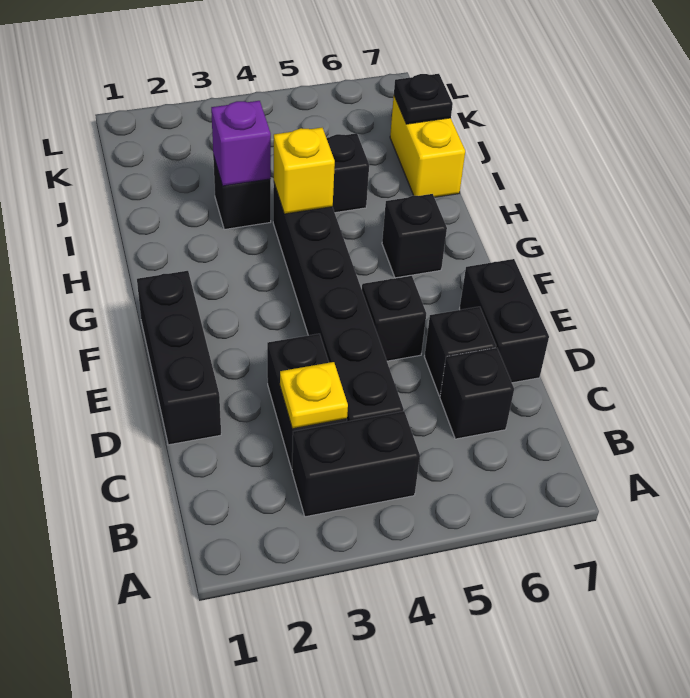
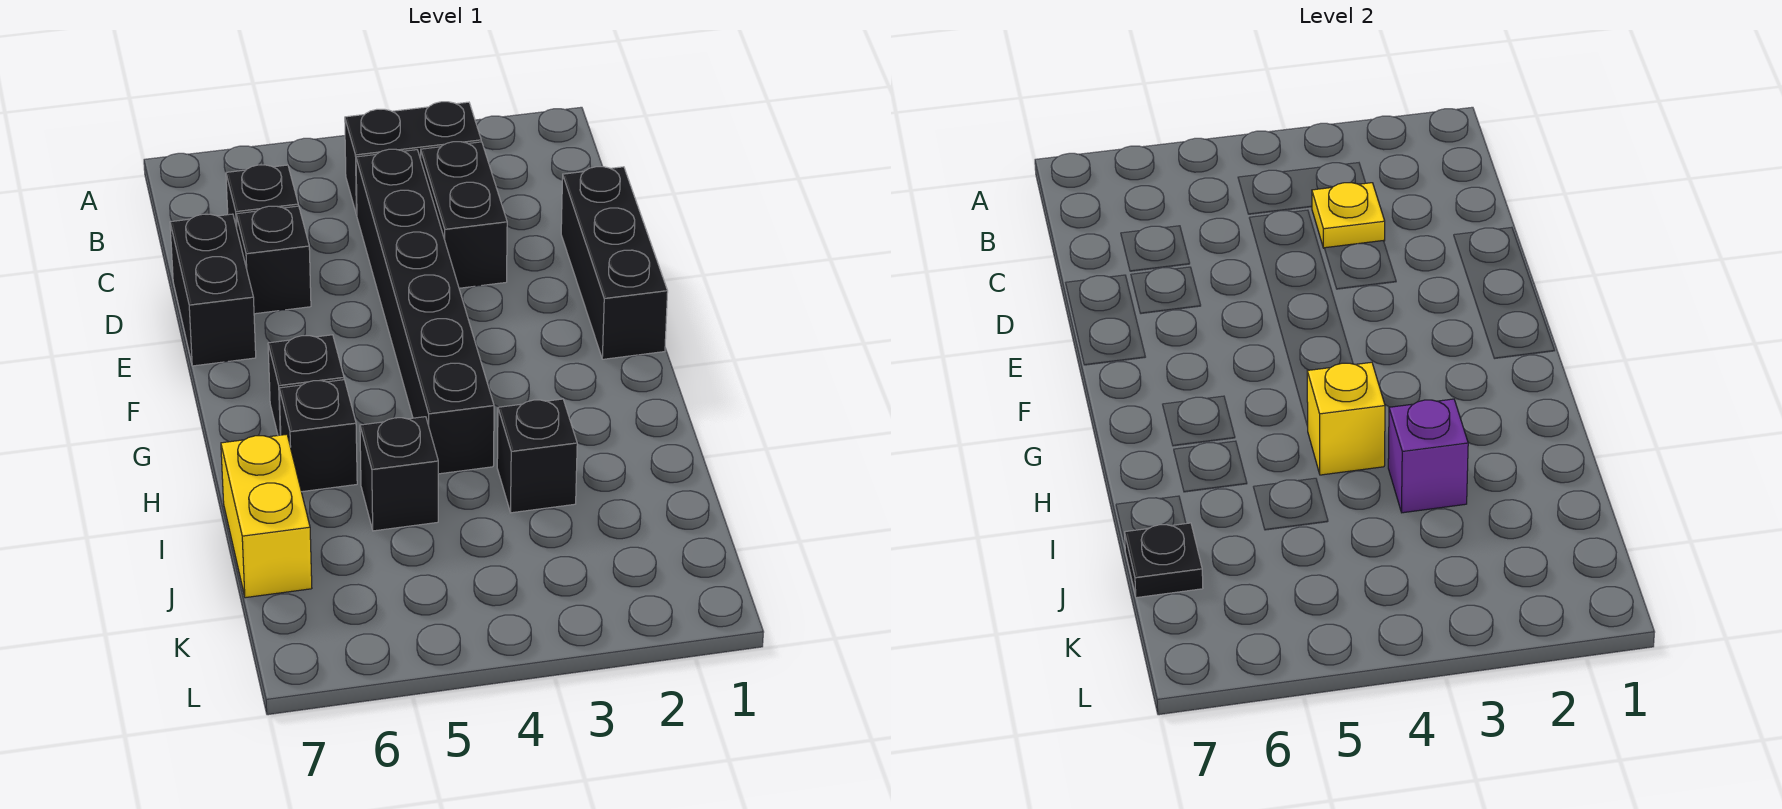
black 1x1 brick [362,276,426,361] -> black 1x1 brick moved to [279,380,357,492]

